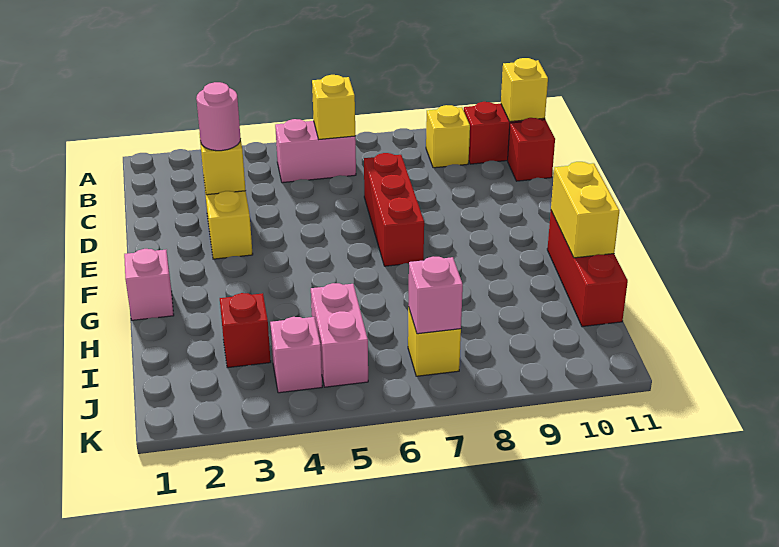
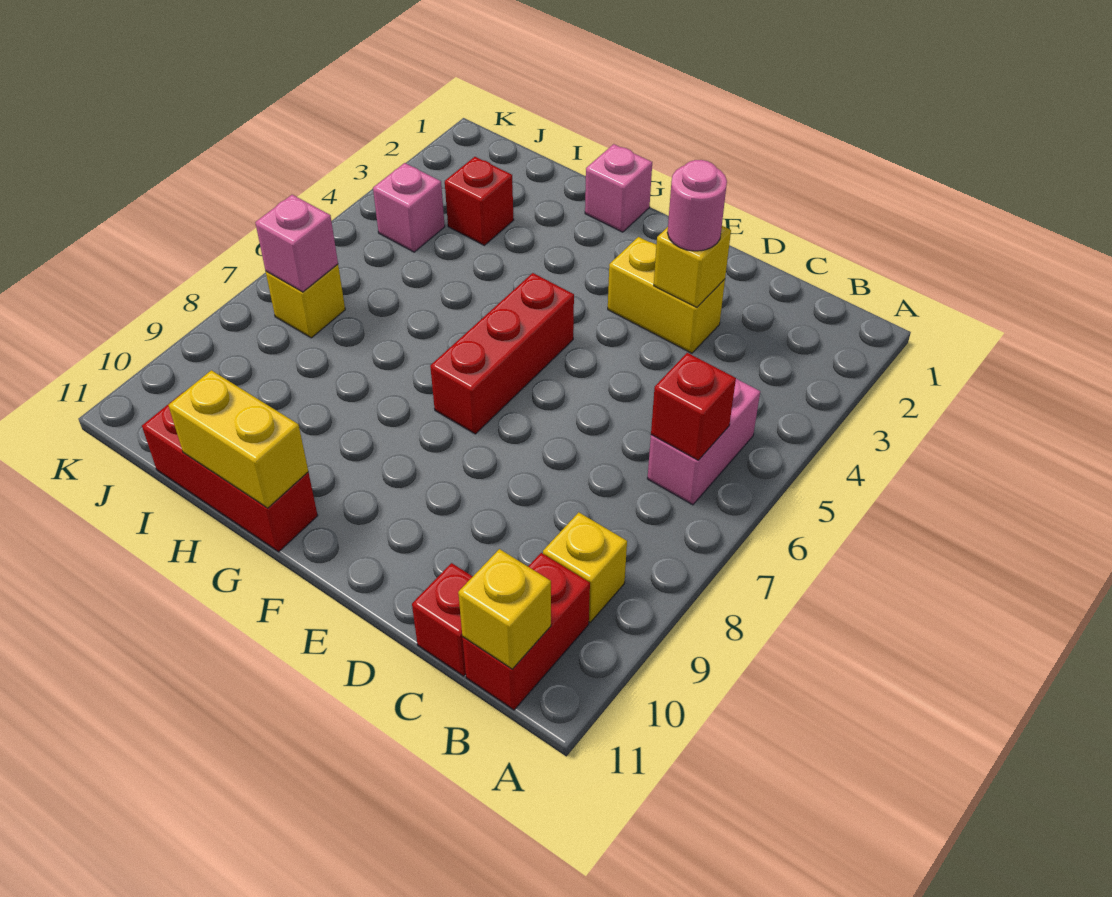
yellow 1x1 brick [312,75,355,139] -> red 1x1 brick [651,353,736,460]
red 1x3 brick [364,153,424,266] -> red 1x3 brick turned to [430,273,574,434]
pink 1x2 brick [311,283,368,387] -> none

